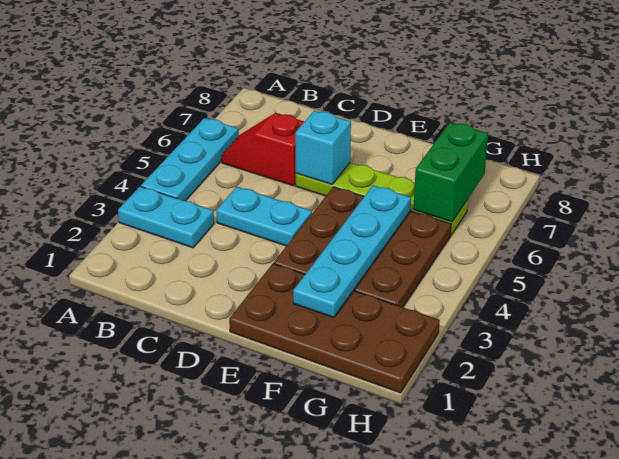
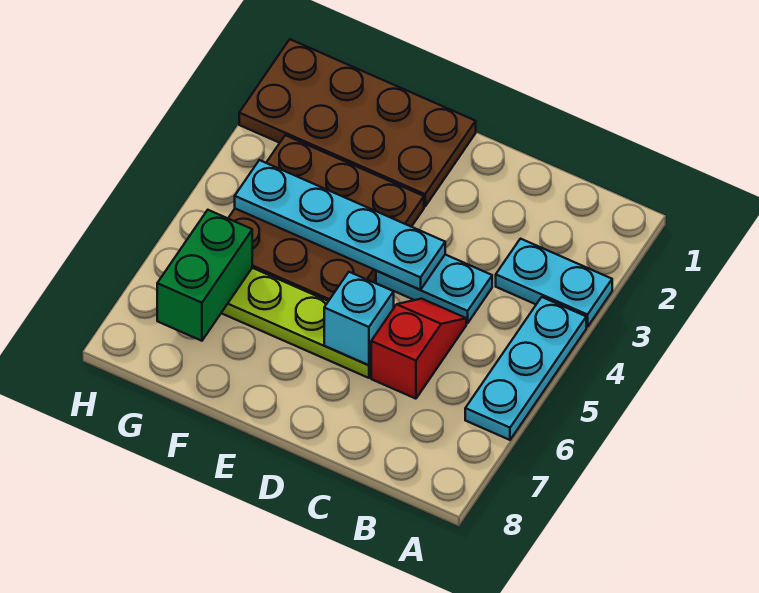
red 1x2 slope [221,113,305,186] -> red 1x2 slope turned to [371,299,466,399]
cyan 1x4 plate [293,186,411,318] -> cyan 1x4 plate turned to [235,160,445,290]

